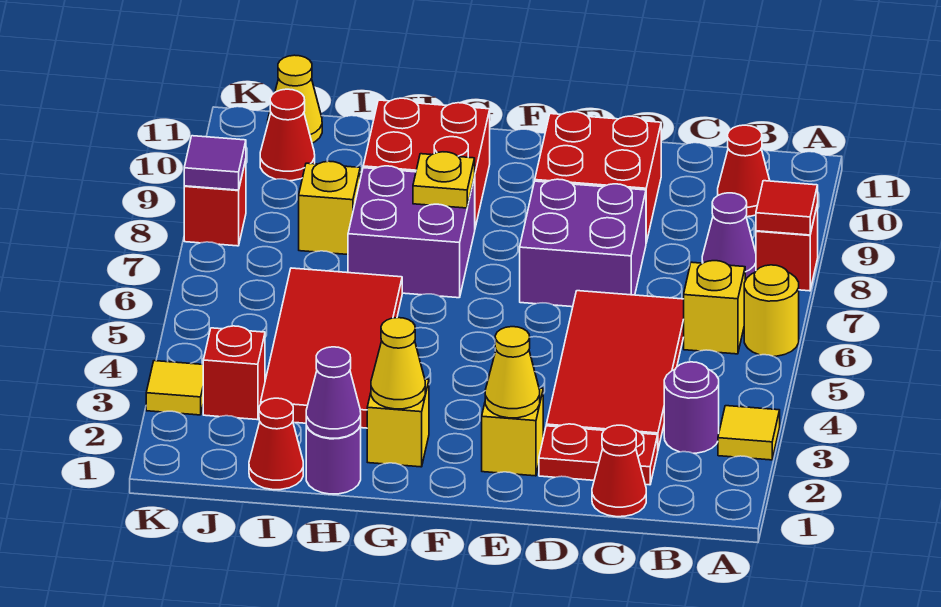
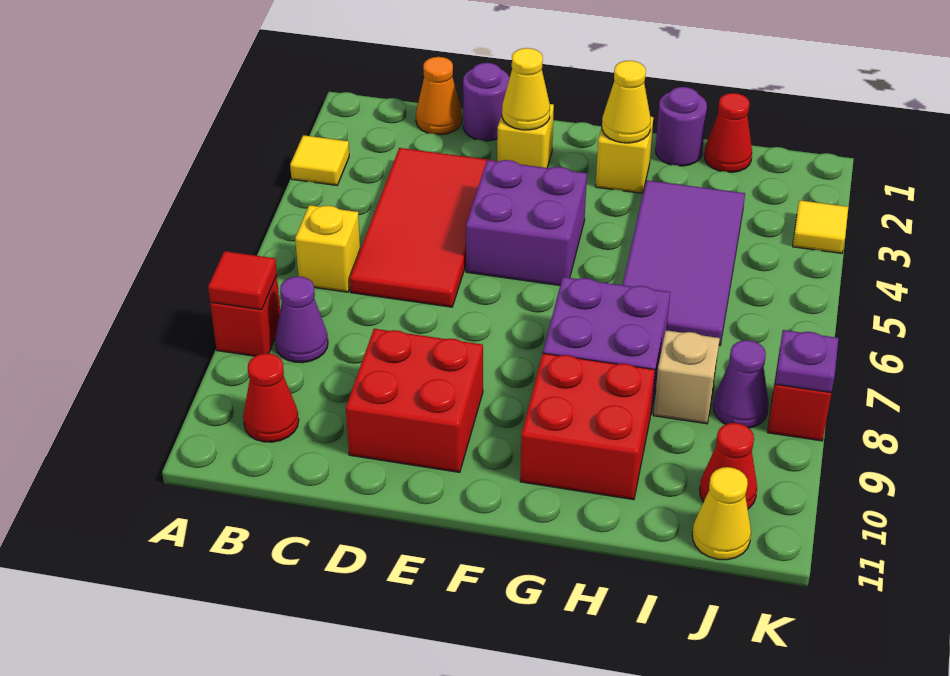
yellow 1x1 round brick [744,265,799,356] -> none
purple 1x1 round brick [664,362,719,453] -> purple 1x1 round brick moved to [463,63,510,141]
red 1x1 cone [592,425,646,517] -> orange 1x1 cone [416,57,462,135]
red 1x2 plate [539,424,658,485] -> none
purple 2x2 brick [520,179,646,307] -> purple 2x2 brick moved to [466,160,587,285]
yellow 1x1 plate [413,152,475,208] -> none
purple 1x1 cone [306,347,361,438] -> purple 1x1 cone moved to [713,340,769,428]
red 2x4 tile [261,268,402,428] -> purple 2x4 tile [623,180,745,346]
yellow 1x1 brick [299,161,360,255] -> tan 1x1 brick [654,330,720,424]
red 1x1 brick [203,326,265,420] -> none
purple 1x1 tile [184,136,246,190] -> purple 1x1 plate [775,330,838,393]

